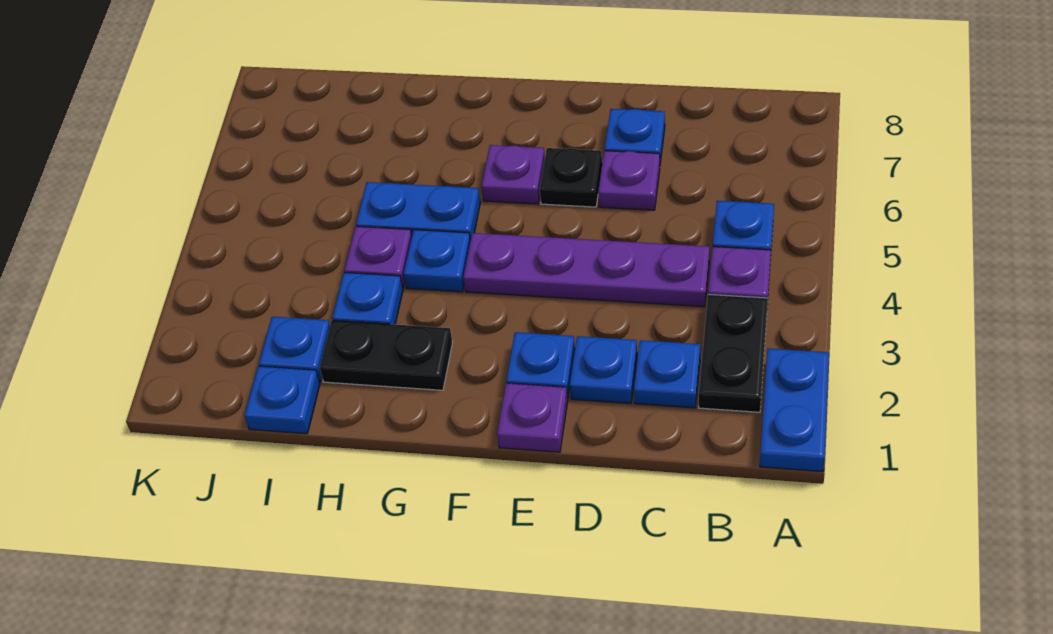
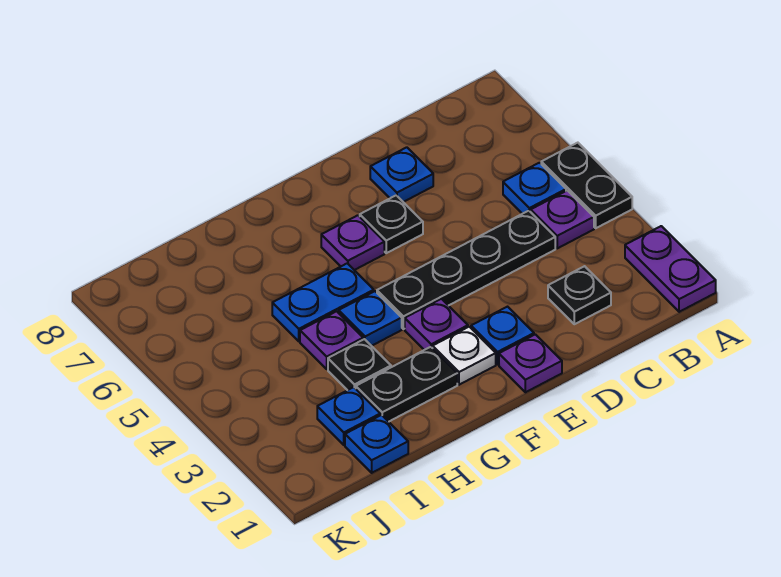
blue 1x2 plate [760,348,829,472] -> purple 1x2 plate [625,226,716,312]
black 1x2 plate [699,294,768,412] -> black 1x2 plate moved to [541,143,632,228]
blue 1x1 plate [634,340,700,408] -> black 1x1 plate [548,266,611,324]
purple 1x4 plate [463,233,709,307] -> black 1x4 plate [377,211,555,329]
blue 1x1 plate [570,336,637,403] -> none
purple 1x1 plate [598,151,660,210] -> purple 1x1 plate moved to [405,299,468,350]
none -> white 1x1 plate [433,327,496,385]
blue 1x1 plate [332,272,403,324] -> black 1x1 plate [328,339,391,390]

